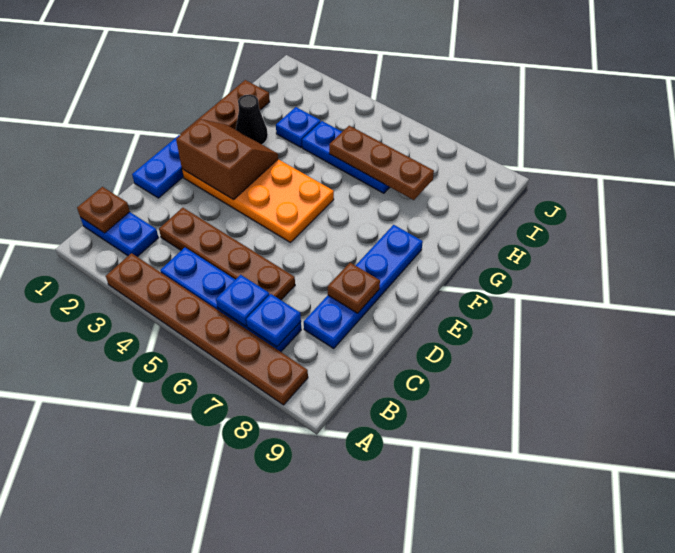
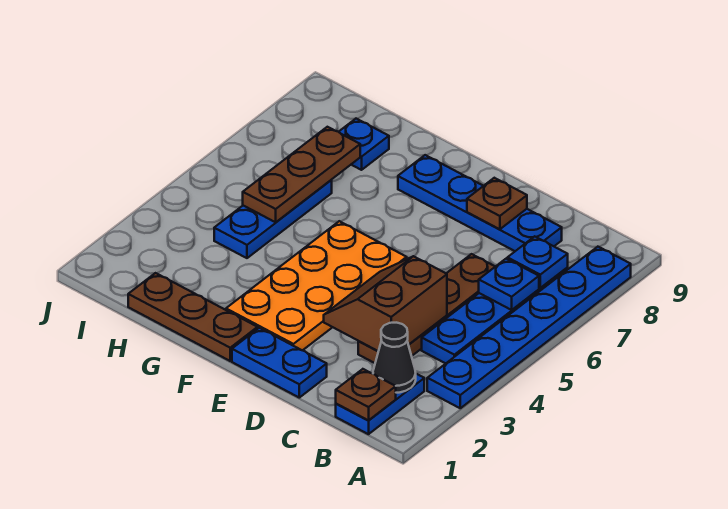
brown 1x6 plate [106,253,308,405] -> blue 1x6 plate [427,247,631,408]
brown 2x2 slope [176,119,278,200] -> brown 2x2 slope moved to [324,256,447,351]
black 1x1 cone [236,95,268,144] -> black 1x1 cone moved to [373,323,416,393]
blue 1x1 plate [276,107,321,147] -> blue 1x1 plate moved to [339,119,389,170]

